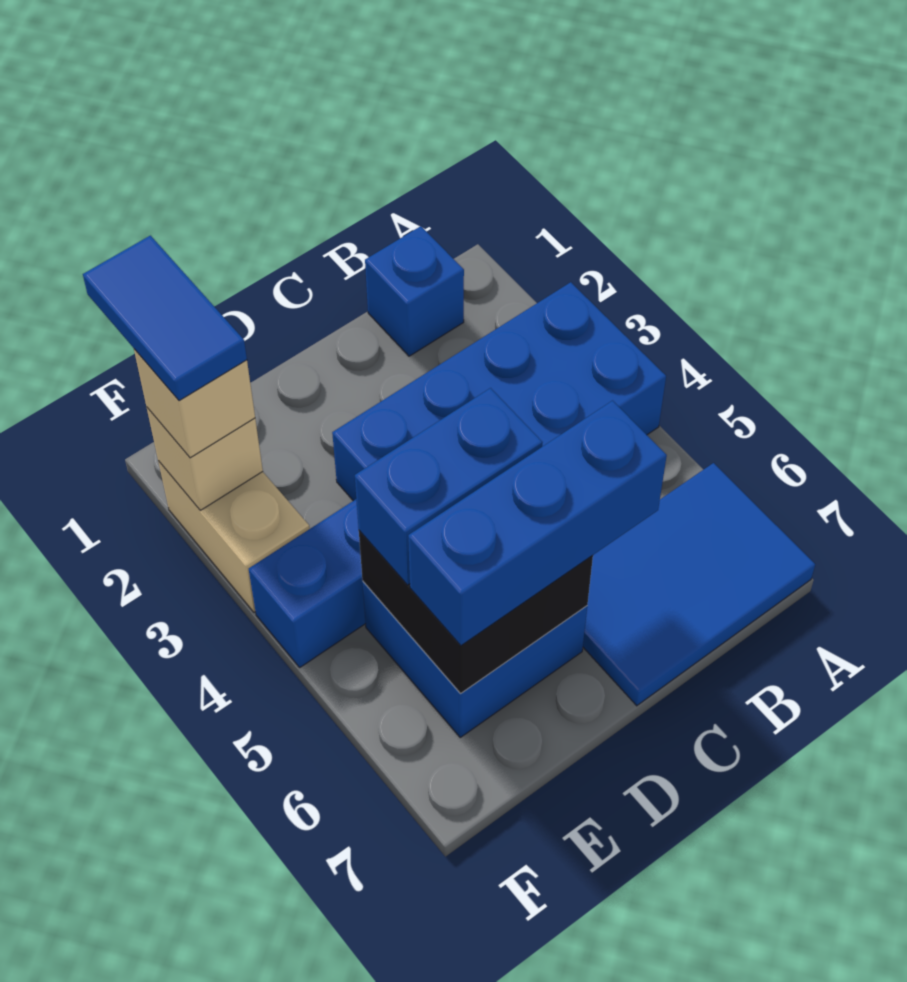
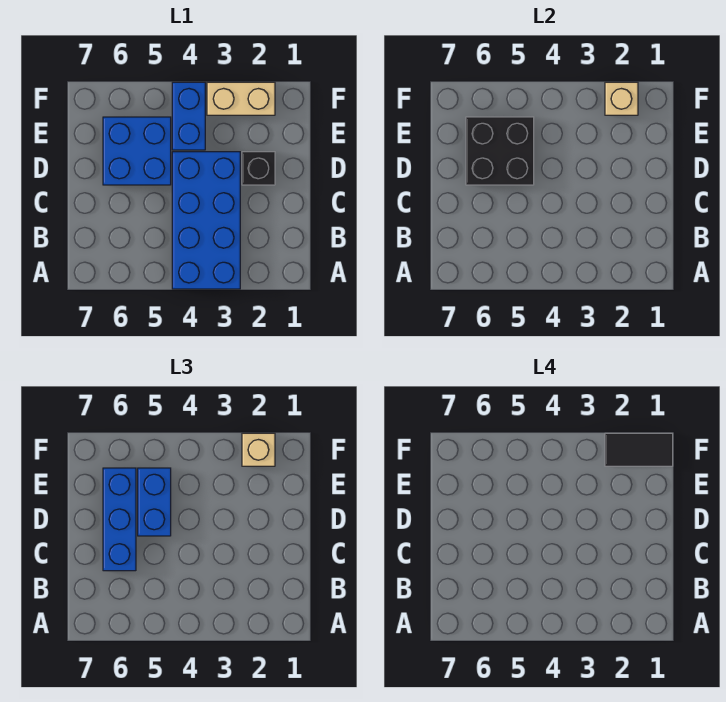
blue 2x3 tile [583,463,815,706] -> none
blue 1x1 brick [365,226,464,356] -> none
none -> black 1x1 brick [242,152,275,185]
blue 1x2 tile [83,236,247,401] -> black 1x2 tile [605,433,673,466]

